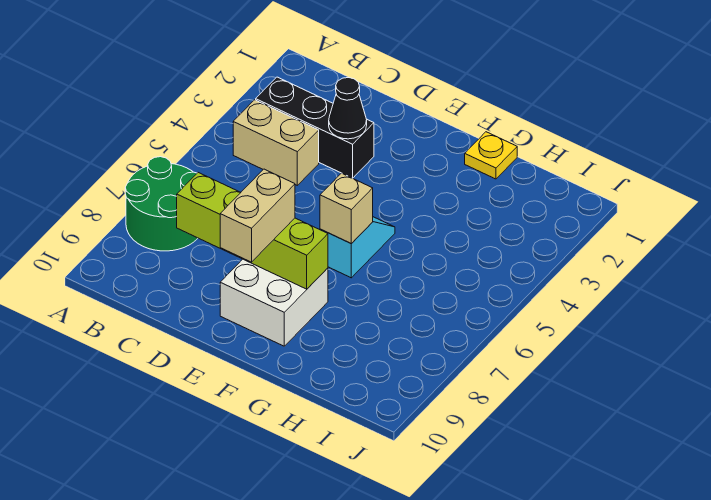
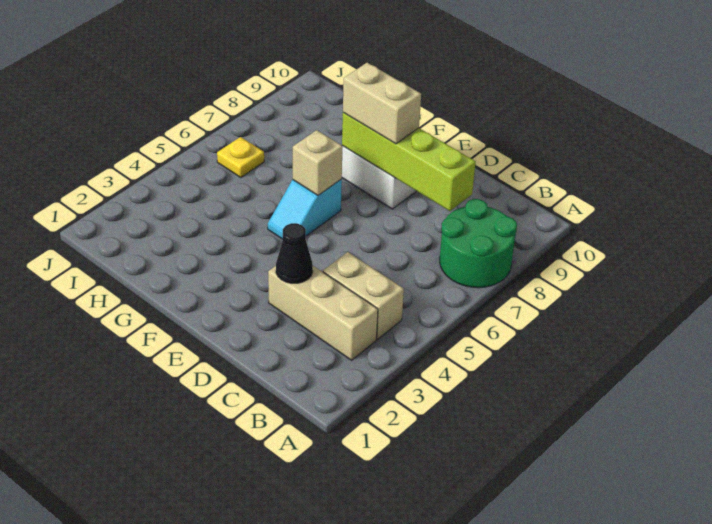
black 1x3 brick [256,77,374,178] -> tan 1x3 brick [268,266,378,360]
tan 1x2 brick [220,169,295,262] -> tan 1x2 brick turned to [343,63,421,144]
yellow 1x1 plate [465,132,517,179] -> yellow 1x1 plate moved to [217,137,264,178]

